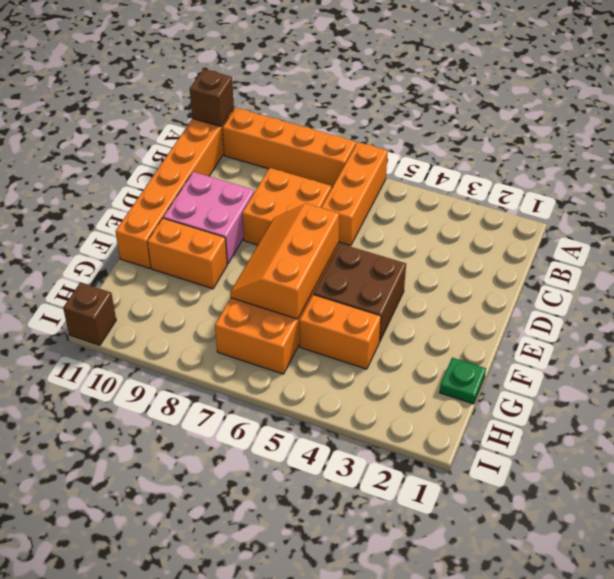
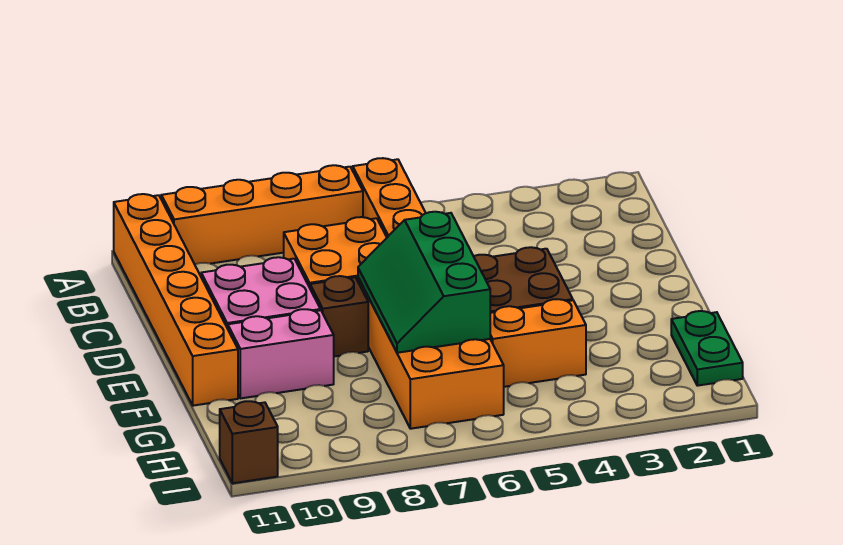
brown 1x1 brick [190,69,234,126] -> brown 1x1 brick moved to [310,276,368,357]
orange 2x3 slope [230,204,339,319] -> green 2x3 slope [358,212,490,353]
orange 1x2 brick [147,218,227,289] -> pink 1x2 brick [228,309,334,398]
green 1x1 plate [440,358,486,404] -> green 1x2 plate [671,311,743,386]

